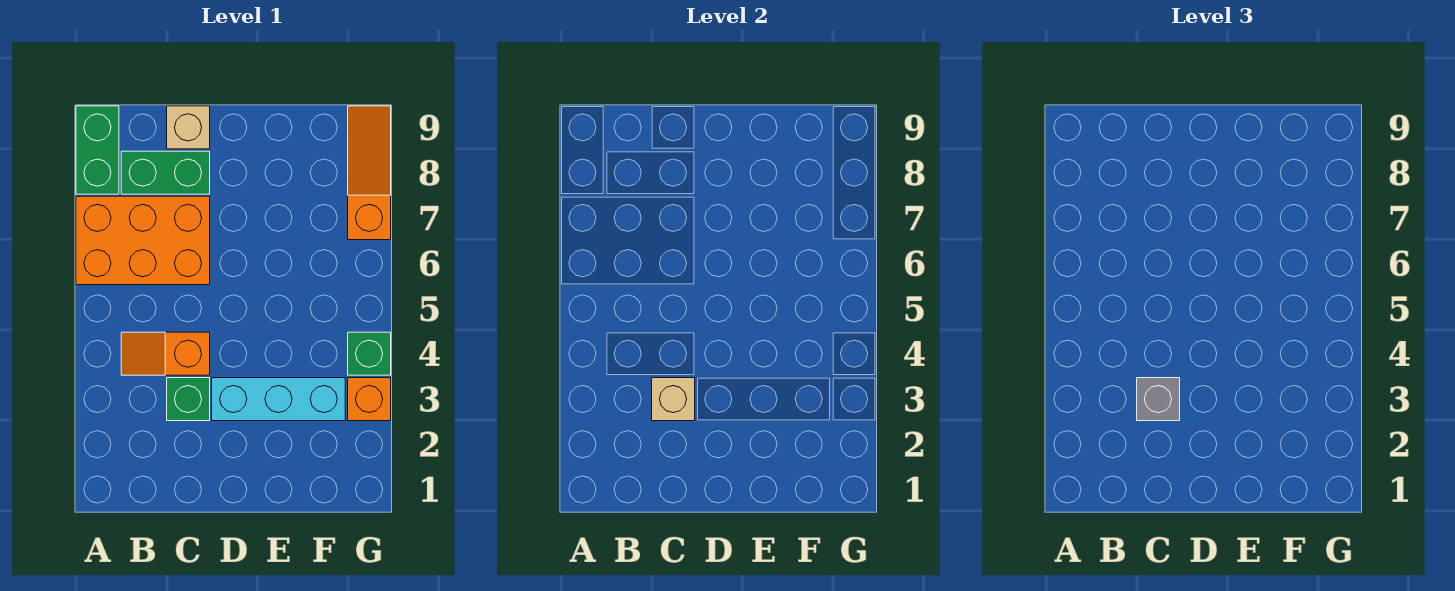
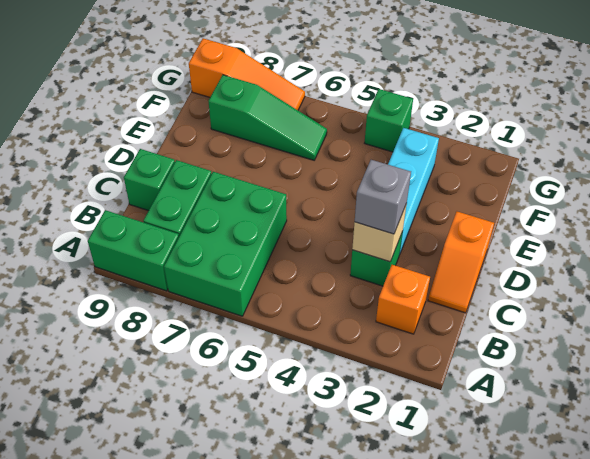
orange 2x3 brick [76,196,210,285] -> green 2x3 brick [164,172,287,316]
orange 1x2 slope [121,332,210,375] -> orange 1x2 slope moved to [428,212,494,313]
tan 1x1 brick [167,106,210,149] -> green 1x1 brick [124,149,175,211]
none -> green 1x3 slope [208,75,327,160]
orange 1x1 brick [348,378,391,421] -> orange 1x1 brick moved to [376,265,430,334]
orange 1x3 slope [348,106,391,240] -> orange 1x3 slope turned to [189,38,305,110]

